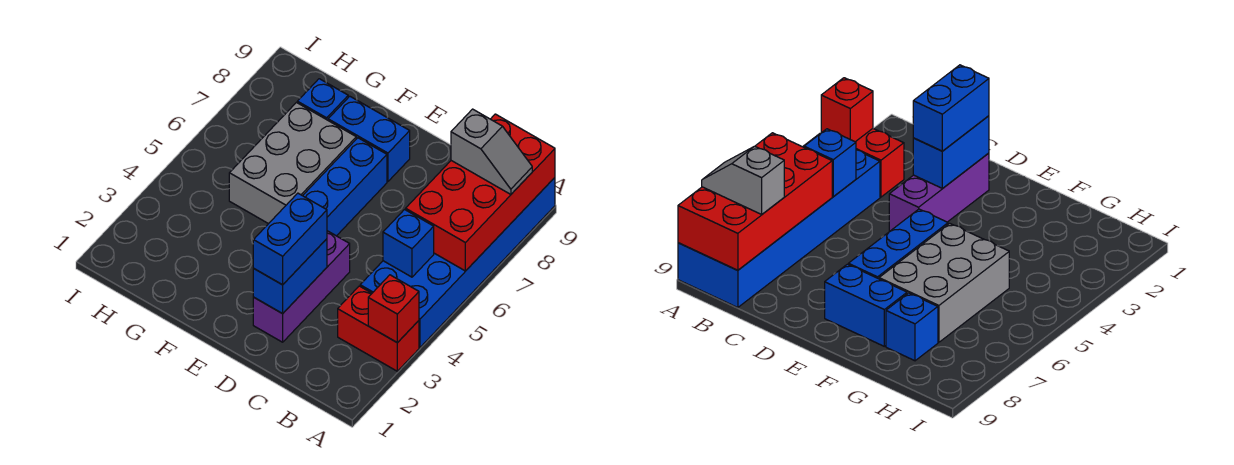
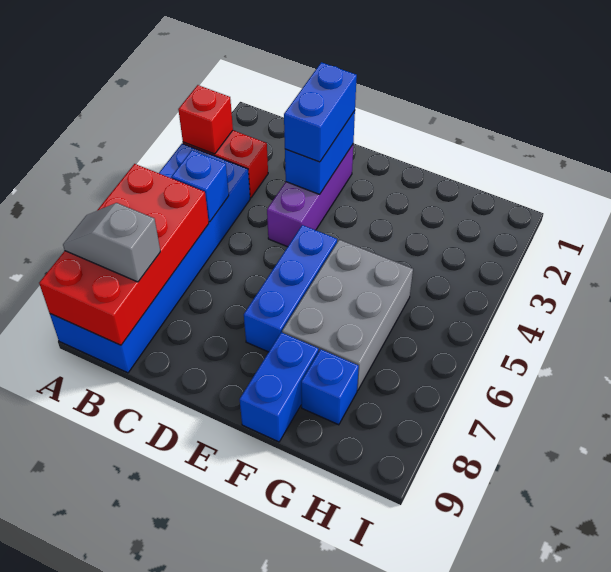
blue 1x2 brick [328,96,410,181] -> blue 1x2 brick turned to [240,332,319,442]

